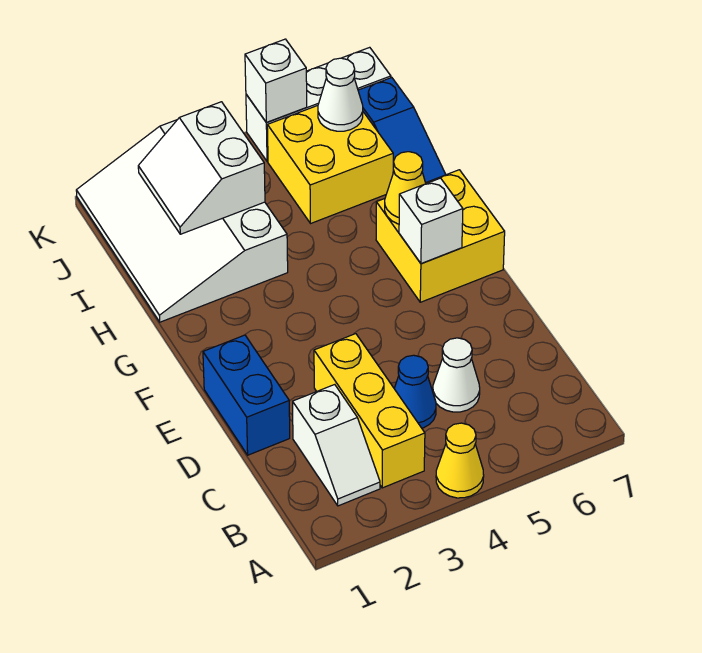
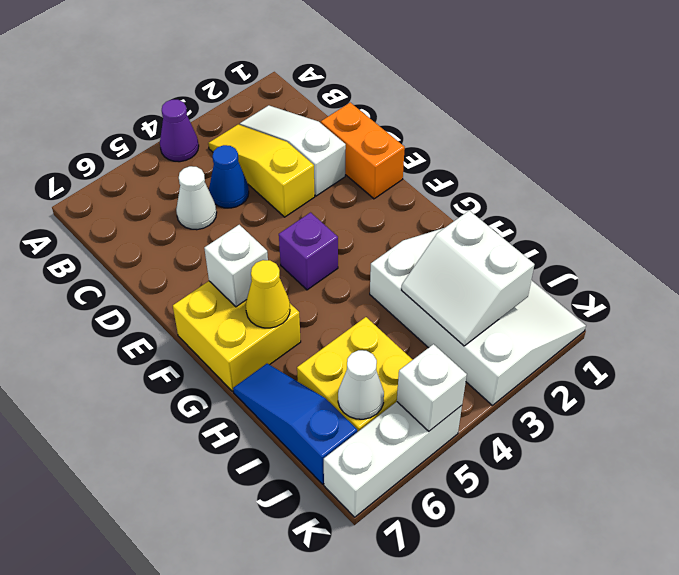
yellow 1x1 cone [436,423,484,498] -> purple 1x1 cone [160,100,199,162]
white 1x2 slope [293,385,380,506] -> white 1x3 slope [240,105,346,196]
yellow 1x3 brick [314,334,425,488] -> yellow 1x3 slope [208,124,315,217]
blue 1x2 brick [203,335,290,455] -> orange 1x2 brick [321,103,405,199]
none -> purple 1x1 brick [279,213,338,290]
white 2x2 slope [138,102,265,234] -> white 2x2 slope turned to [402,210,535,346]

